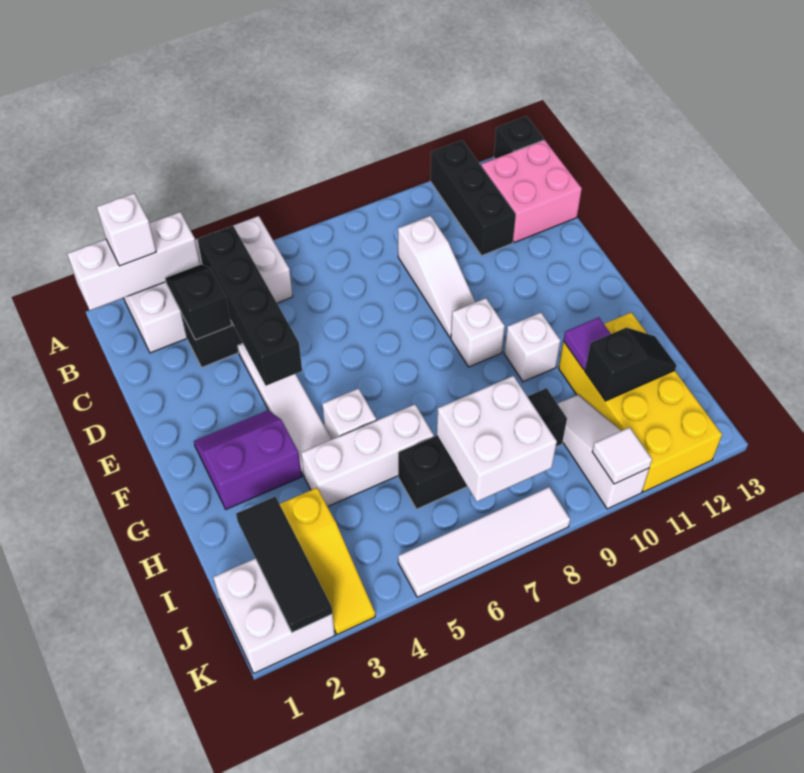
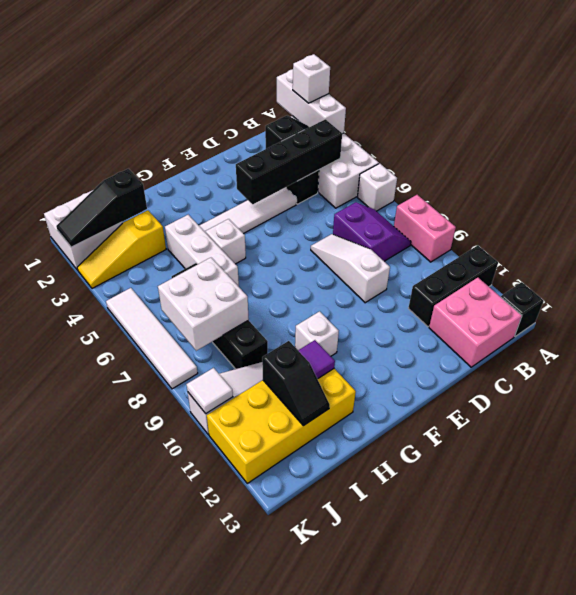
none -> pink 1x2 brick [394,195,456,262]
white 1x3 slope [398,216,475,338] -> white 1x3 slope turned to [311,234,390,303]
purple 2x2 slope [194,410,302,509] -> purple 2x2 slope moved to [333,202,411,261]
white 1x1 brick [451,298,505,367] -> white 1x1 brick moved to [357,163,397,211]
black 1x3 tile [236,497,332,632] -> black 1x3 slope [56,169,147,247]

